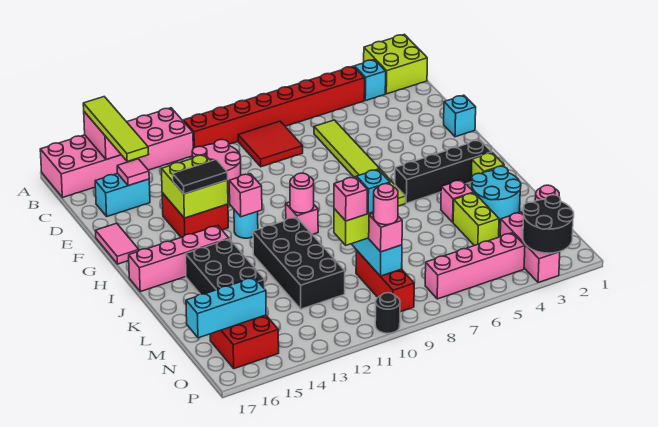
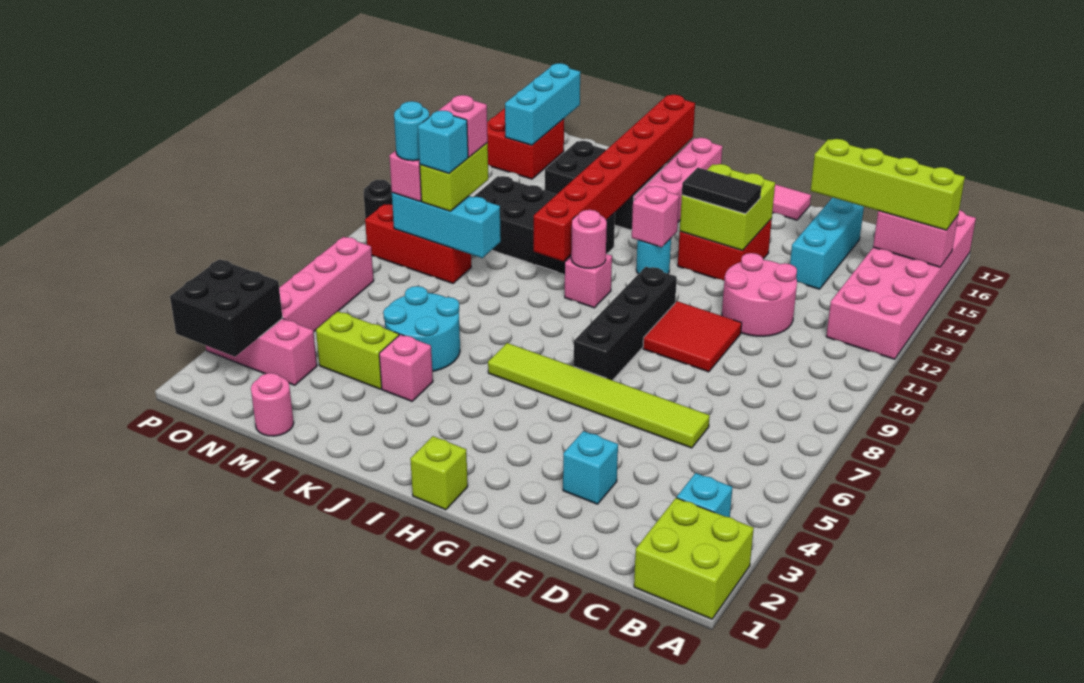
lime 1x4 tile [83,97,149,161] -> lime 1x4 brick [811,139,965,230]
red 1x8 brick [183,66,365,148] -> red 1x8 brick moved to [534,95,695,261]
red 2x2 tile [238,121,303,167] -> red 2x2 tile moved to [643,301,742,372]
cyan 1x2 brick [95,173,150,216] -> cyan 1x3 brick [790,198,864,289]
pink 1x1 tile [117,159,149,186] -> none
cyan 1x1 brick [444,95,476,137] -> cyan 1x1 brick moved to [563,431,618,504]
black 1x2 tile [173,160,228,194] -> black 1x2 tile turned to [682,168,761,214]
black 1x4 brick [395,140,492,203] -> black 1x4 brick moved to [574,267,677,380]
lime 1x1 brick [471,153,504,183] -> lime 1x1 brick moved to [410,436,468,510]
cyan 2x2 round brick [472,166,521,223] -> cyan 2x2 round brick moved to [383,286,460,371]
pink 1x1 round brick [373,184,398,225] -> cyan 1x1 round brick [394,101,429,161]
black 2x2 round brick [523,195,574,253] -> black 2x2 brick [170,259,282,357]

